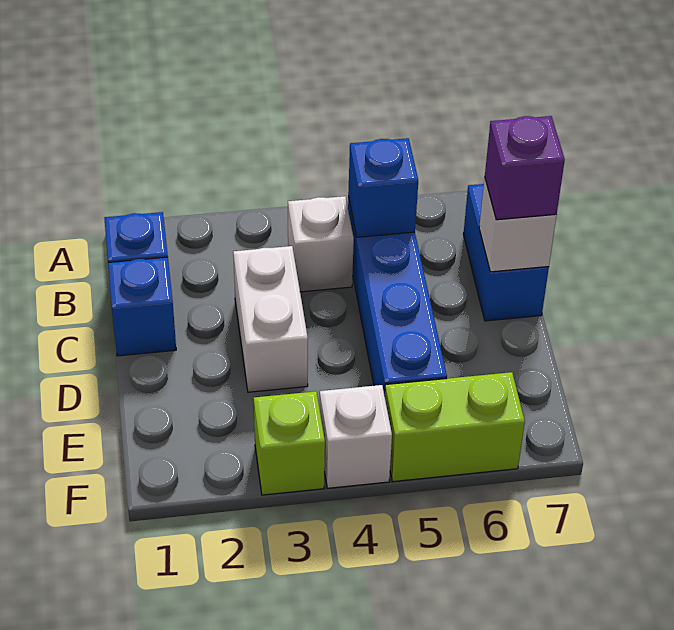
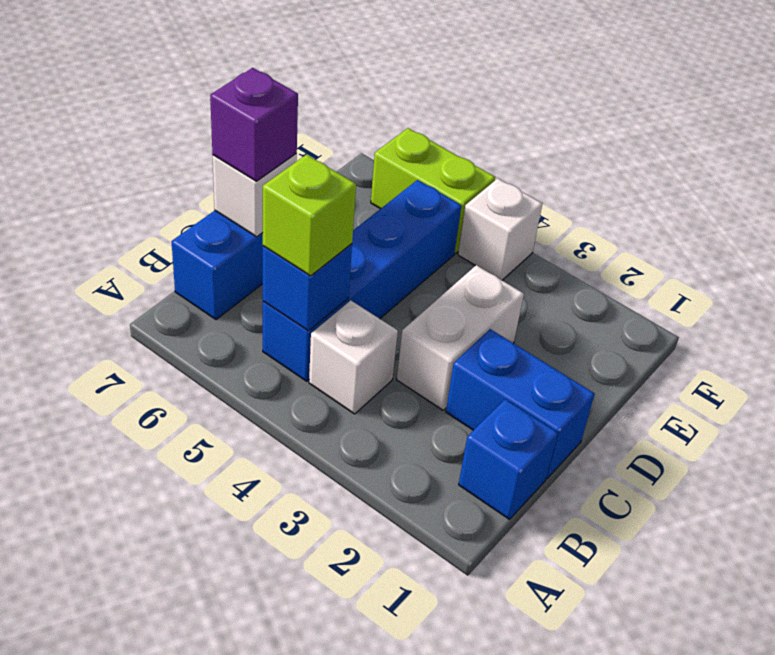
blue 1x1 brick [108,257,176,356] -> blue 1x2 brick [446,329,595,478]
lime 1x1 brick [254,391,325,495] -> lime 1x1 brick moved to [263,155,356,276]

